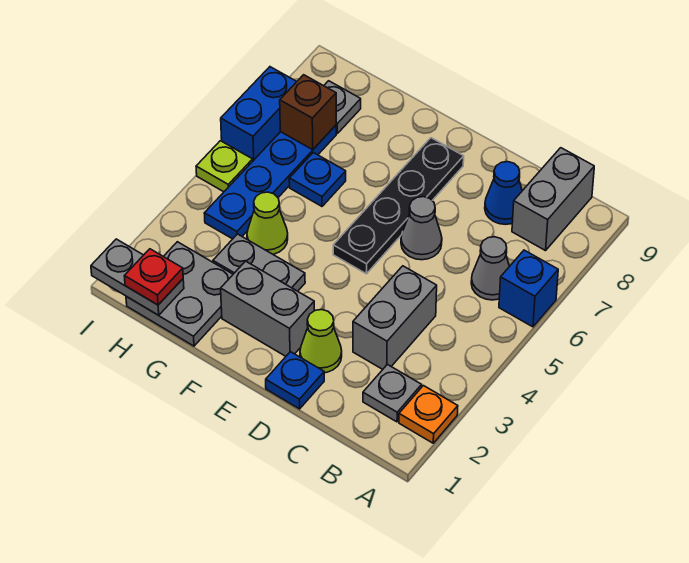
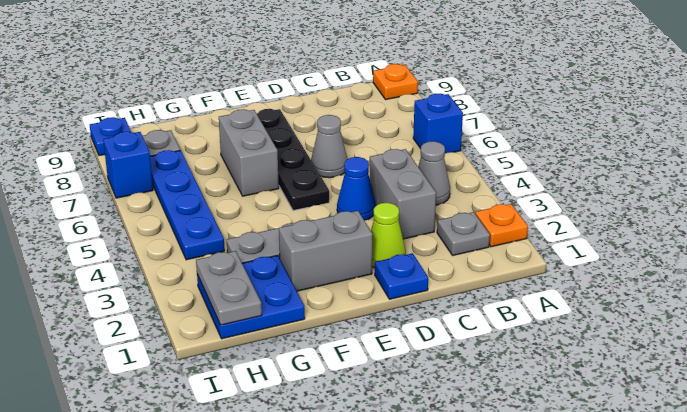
none -> orange 1x1 plate [373,64,418,100]
grey 1x1 cone [471,237,509,300] -> grey 1x1 cone moved to [418,141,450,205]
grey 1x2 brick [512,148,594,251] -> grey 1x2 brick moved to [219,109,279,196]
blue 1x1 cone [485,162,522,224] -> blue 1x1 cone moved to [337,157,376,221]
grey 2x2 plate [126,242,233,346] -> blue 2x2 plate [197,256,305,339]
lime 1x1 cone [247,192,288,254] -> none
blue 1x1 plate [289,153,346,206] -> blue 1x1 plate moved to [90,117,131,156]
grey 1x2 plate [91,239,184,315] -> grey 1x2 plate turned to [196,251,262,325]
red 1x1 plate [124,249,183,305] -> none
brown 1x1 brick [280,75,336,150] -> none
lime 1x1 plate [196,141,253,192] -> none
blue 1x2 brick [221,67,297,161] -> blue 1x1 brick [103,132,153,198]

